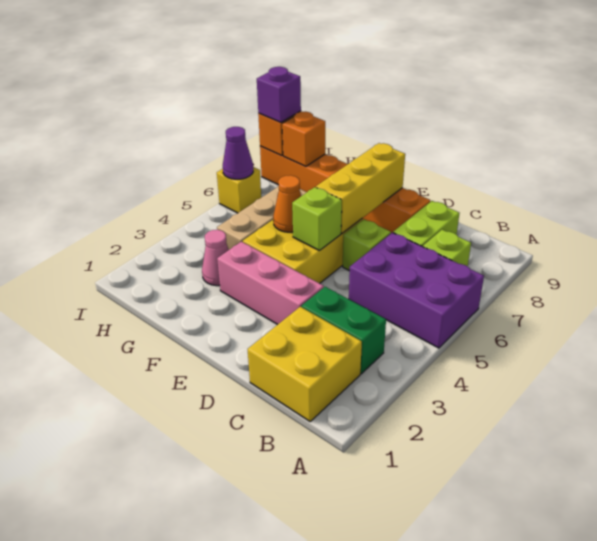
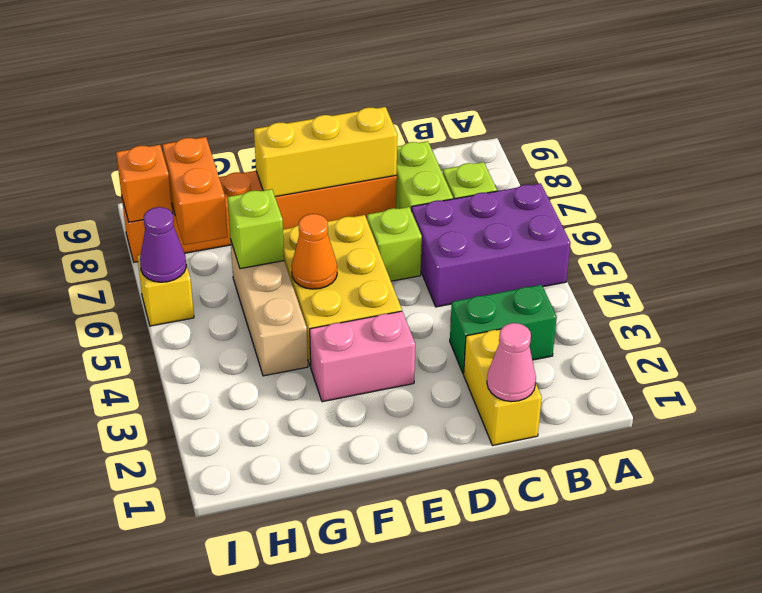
yellow 2x2 brick [248,307,362,421] -> yellow 1x2 brick [464,329,542,446]
pink 1x3 brick [217,242,324,325] -> pink 1x2 brick [310,311,415,402]
lime 1x1 brick [292,187,342,251] -> lime 1x1 brick moved to [228,189,284,269]
yellow 1x3 brick [316,143,405,233] -> yellow 1x3 brick turned to [254,107,397,197]
pink 1x1 cone [202,230,229,286] -> pink 1x1 cone moved to [487,323,536,402]
orange 1x1 brick [282,112,325,166] -> orange 1x2 brick [163,137,228,245]
purple 1x1 brick [257,67,301,123] -> none

